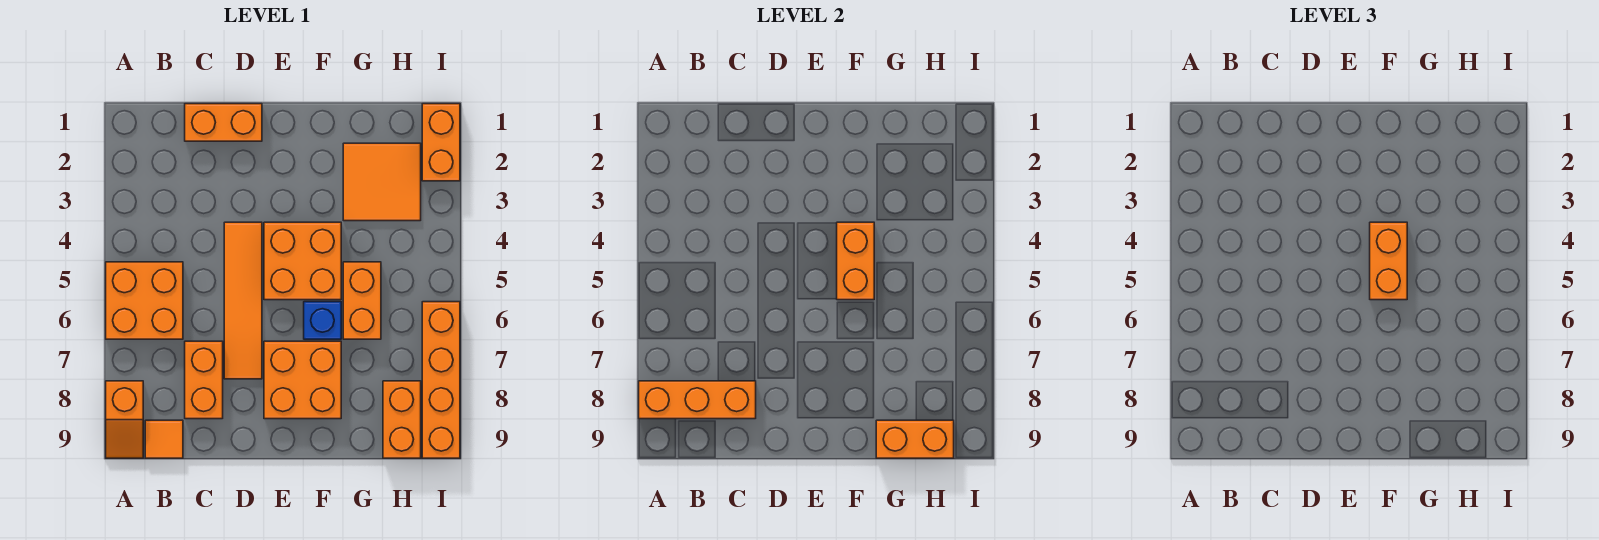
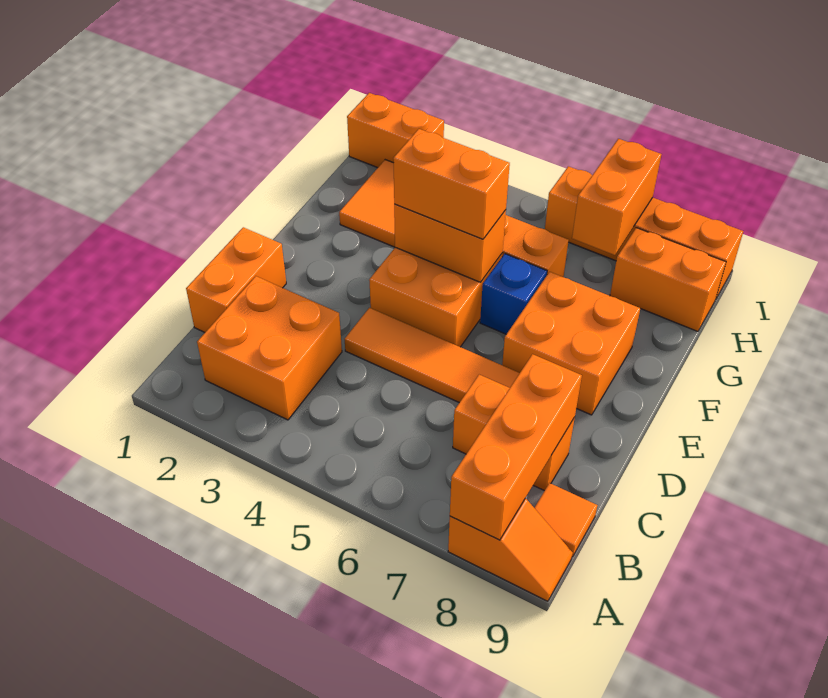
orange 2x2 brick [106,262,183,339] -> orange 2x2 brick moved to [197,276,342,420]
orange 1x2 brick [876,420,954,458] -> orange 1x2 brick moved to [572,139,661,255]

